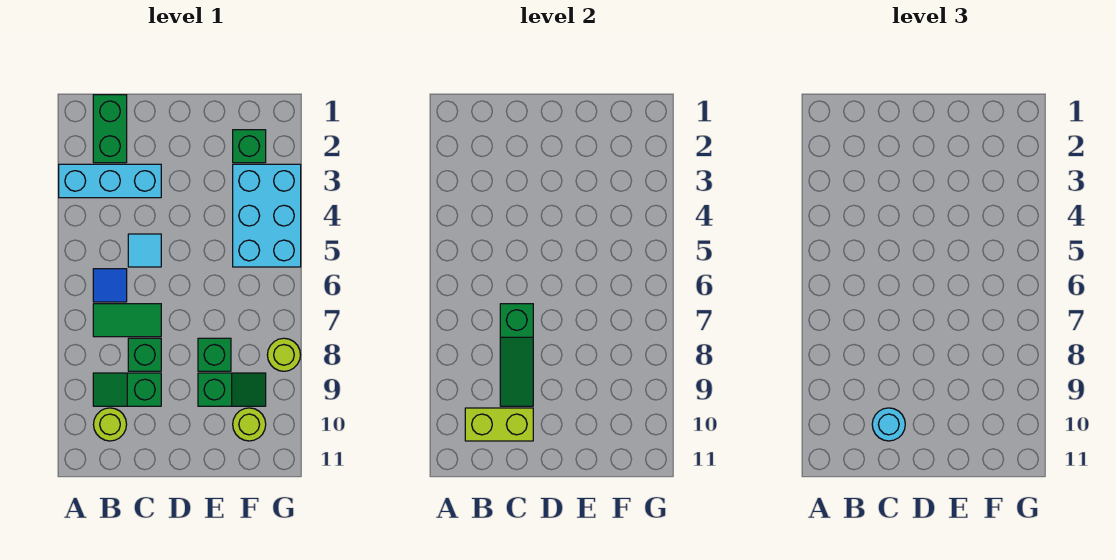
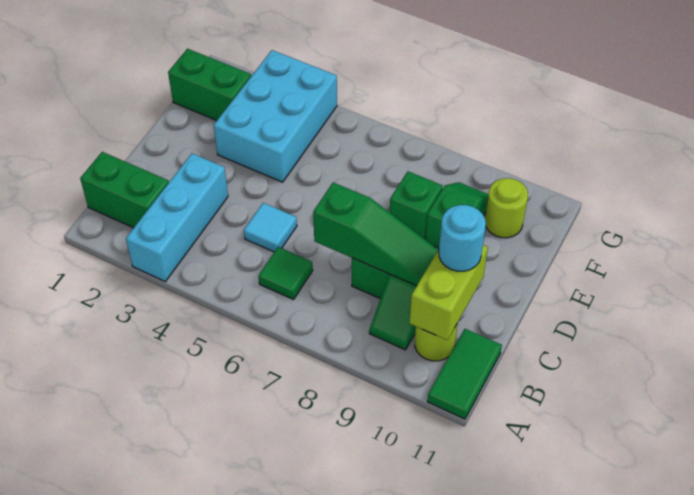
blue 1x1 tile [93,269,127,302] -> green 1x1 tile [259,247,313,300]
green 1x2 tile [93,304,161,337] -> green 1x2 tile moved to [427,329,502,419]
green 1x1 brick [233,130,266,163] -> green 1x2 brick [168,49,251,120]
cyan 2x3 brick [233,164,301,267] -> cyan 2x3 brick turned to [214,50,337,182]
lime 1x1 round brick [267,338,300,371] -> none

